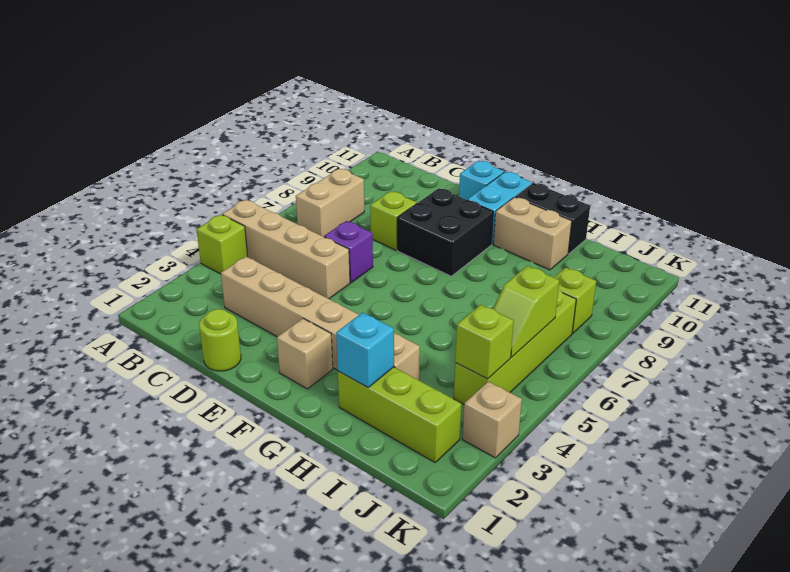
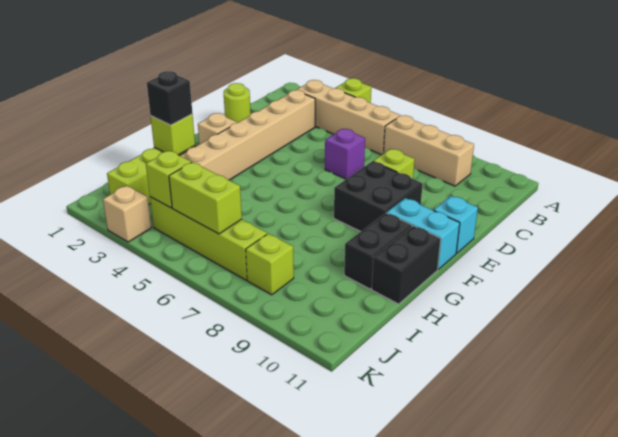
tan 1x4 brick [222,200,350,299] -> tan 1x4 brick turned to [297,80,400,155]
tan 1x2 brick [296,169,364,237] -> tan 1x3 brick [384,115,474,186]
tan 1x2 brick [494,197,572,270] -> black 1x2 brick [344,213,412,289]
cyan 1x1 brick [336,312,394,387] -> lime 1x1 brick [151,114,195,155]
none -> black 1x1 brick [147,71,192,125]
lime 1x2 slope [493,266,559,357] -> lime 1x2 brick [169,162,242,234]

